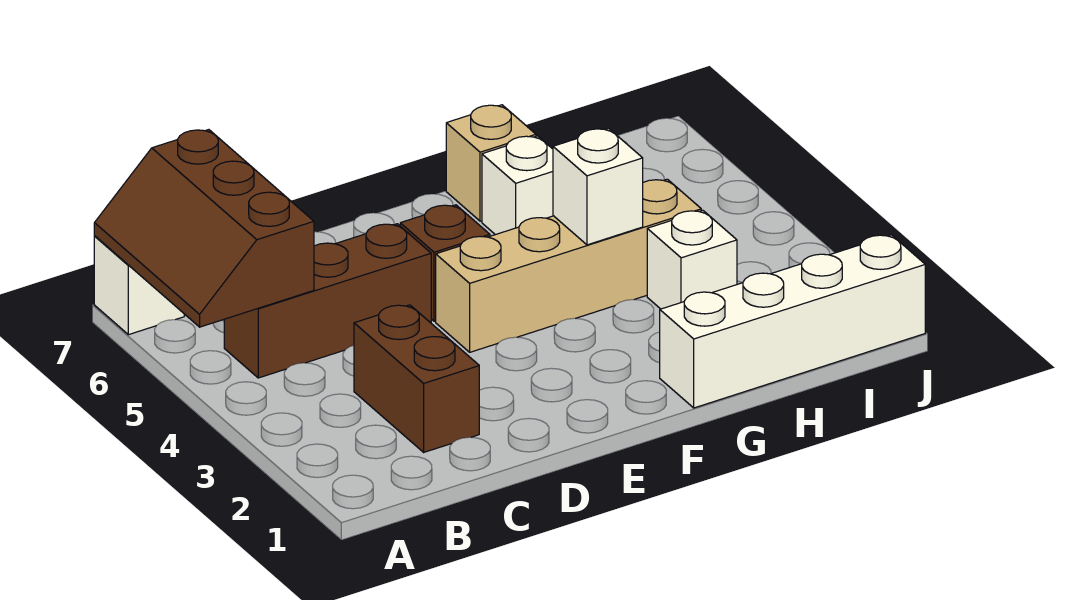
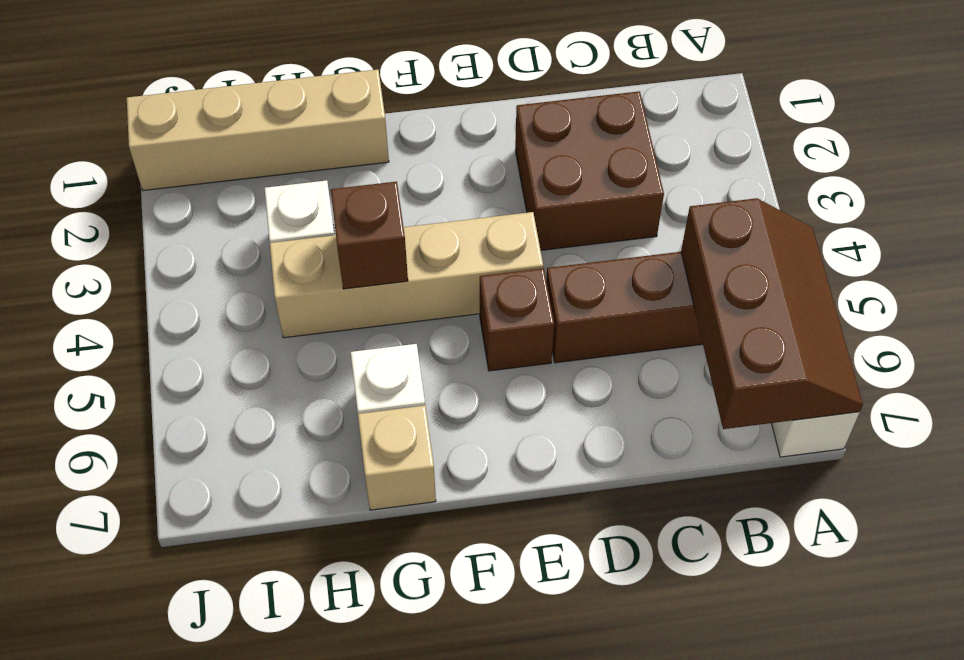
brown 1x2 brick [354,305,479,452] -> brown 2x2 brick [515,91,664,250]
white 1x4 brick [660,235,925,408] -> tan 1x4 brick [127,70,389,191]
white 1x1 brick [553,128,643,245] -> brown 1x1 brick [331,182,408,289]

